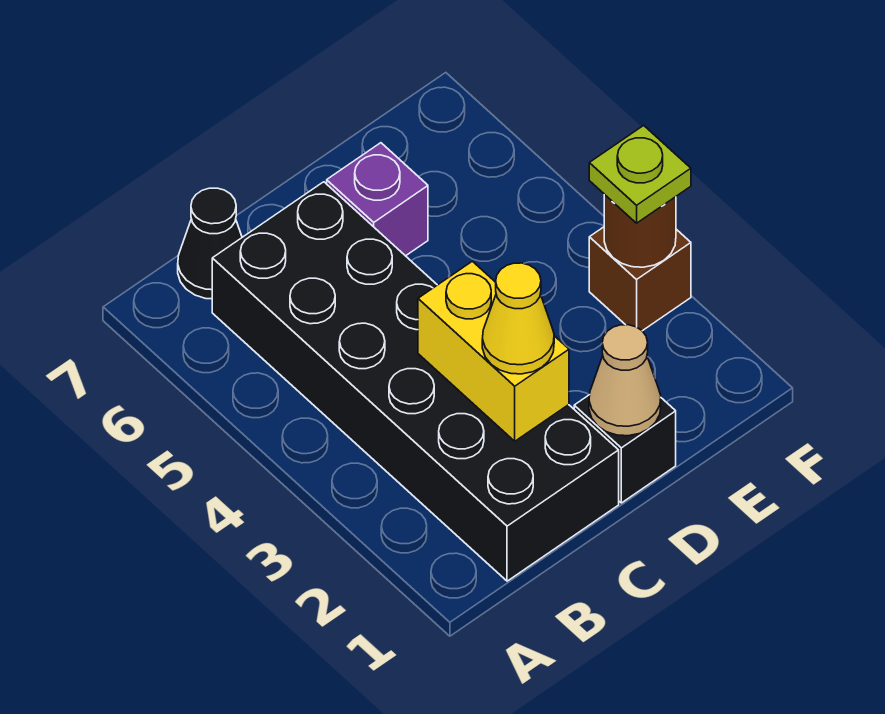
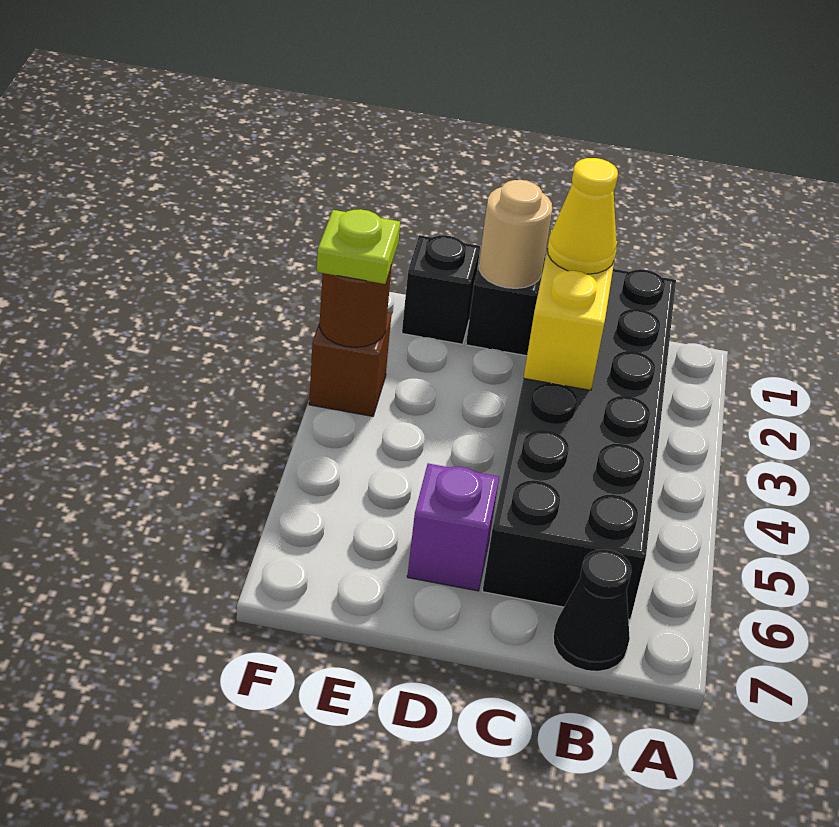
tan 1x1 cone [589,325,661,436] -> tan 1x1 round brick [479,180,552,288]
none -> black 1x1 brick [402,235,480,344]

